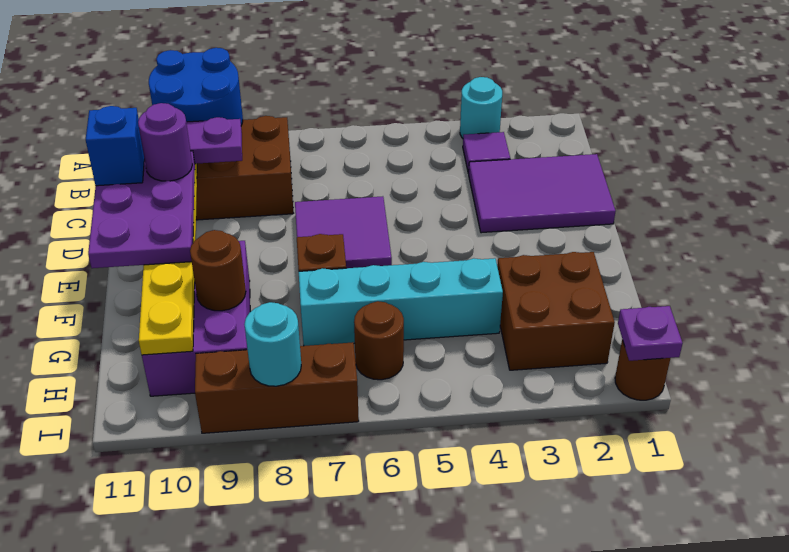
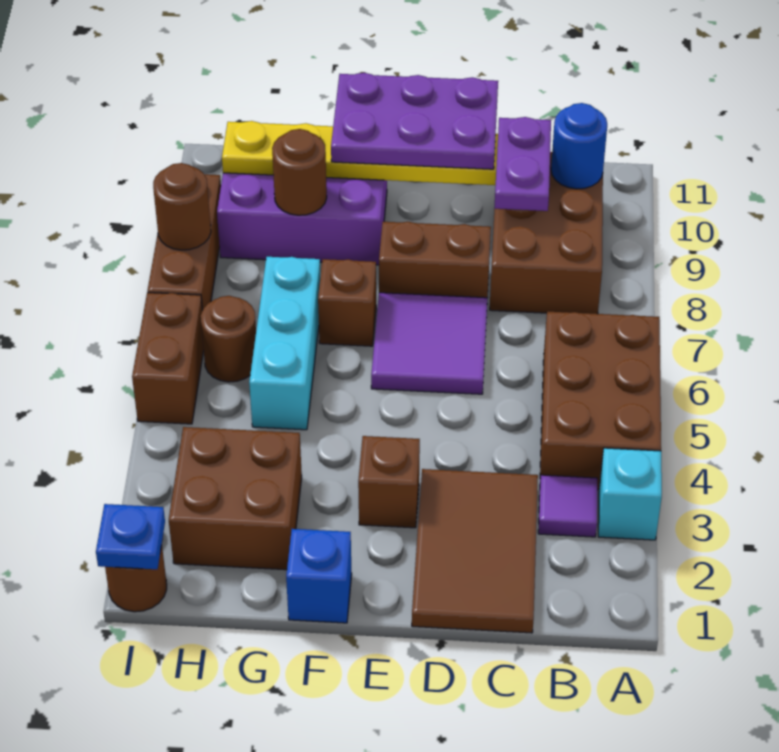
cyan 1x1 round brick [460,77,502,138] -> cyan 1x1 brick [598,448,662,540]
none -> brown 2x3 brick [540,312,661,490]
blue 2x2 round brick [149,48,243,125] -> blue 1x1 round brick [551,103,607,189]
purple 2x3 tile [468,154,616,233] -> brown 2x3 tile [412,469,538,633]
none -> brown 1x2 brick [379,222,491,298]
purple 1x1 round brick [138,103,192,181] -> none
blue 1x1 brick [86,106,144,186] -> blue 1x1 brick moved to [286,529,352,623]
none -> brown 1x1 brick [358,436,420,528]
cyan 1x4 brick [299,258,503,346] -> cyan 1x3 brick [249,257,320,430]
purple 1x1 plate [618,306,683,361] -> blue 1x1 plate [96,504,165,569]
none -> brown 1x2 brick [132,292,204,424]
cyan 1x1 round brick [244,302,301,386] -> brown 1x1 round brick [153,163,211,250]

